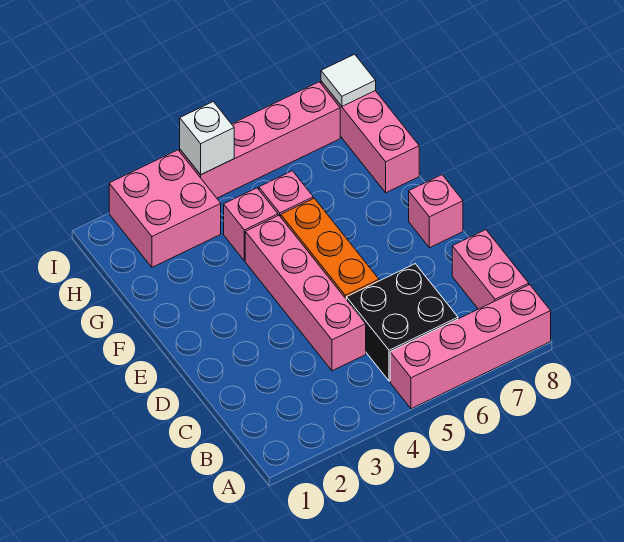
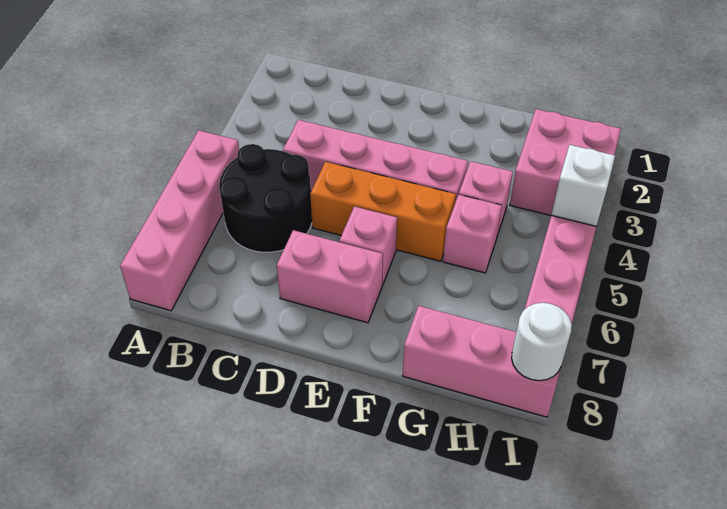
black 2x2 brick [346,264,458,381] -> black 2x2 round brick [219,144,312,252]
pink 1x2 brick [452,230,529,309] -> pink 1x2 brick moved to [277,230,383,323]
pink 1x1 brick [409,175,463,248] -> pink 1x1 brick moved to [339,206,397,285]
white 1x1 tile [321,54,376,106] -> white 1x1 round brick [512,303,572,381]

